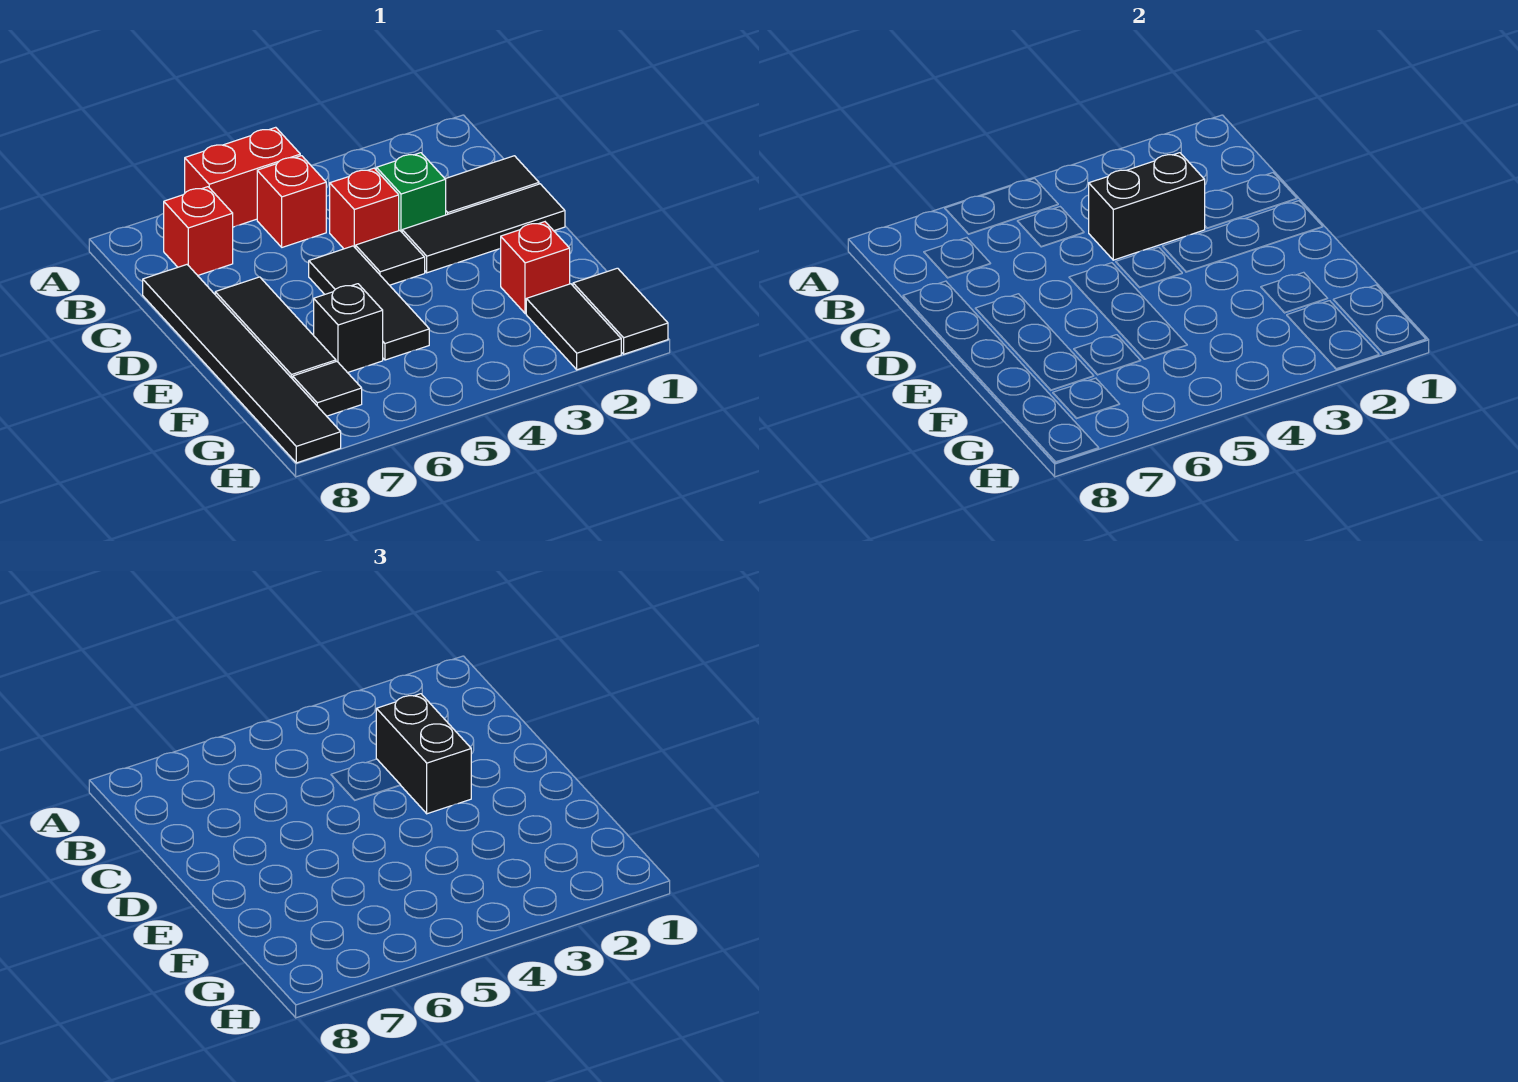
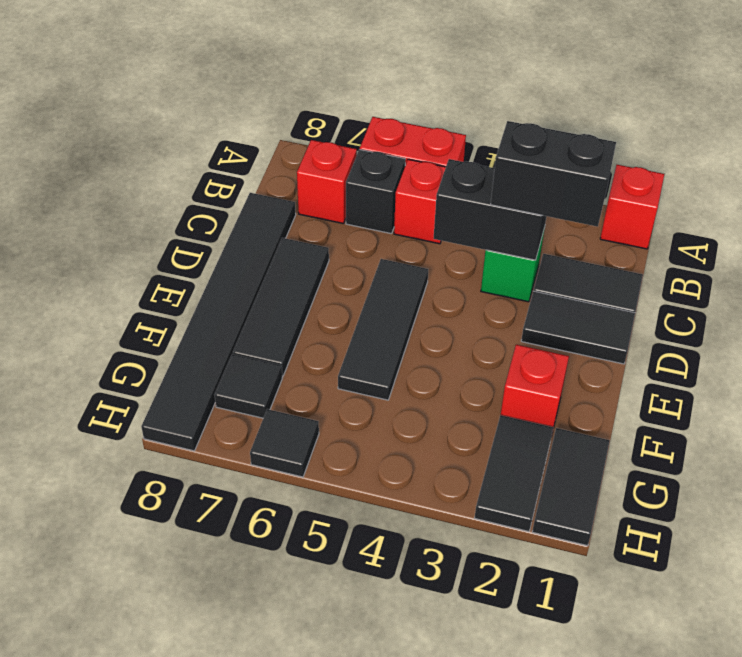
black 1x2 brick [376,694,471,814] -> black 1x2 brick turned to [491,121,616,227]
red 1x1 brick [330,168,399,249] -> red 1x1 brick moved to [600,165,664,249]
black 1x3 tile [402,184,565,273] -> black 1x2 tile [521,291,635,364]
black 1x1 tile [356,231,425,285] -> black 1x1 tile moved to [250,409,319,477]
black 1x1 brick [314,284,383,373] -> black 1x1 brick moved to [346,149,405,234]

